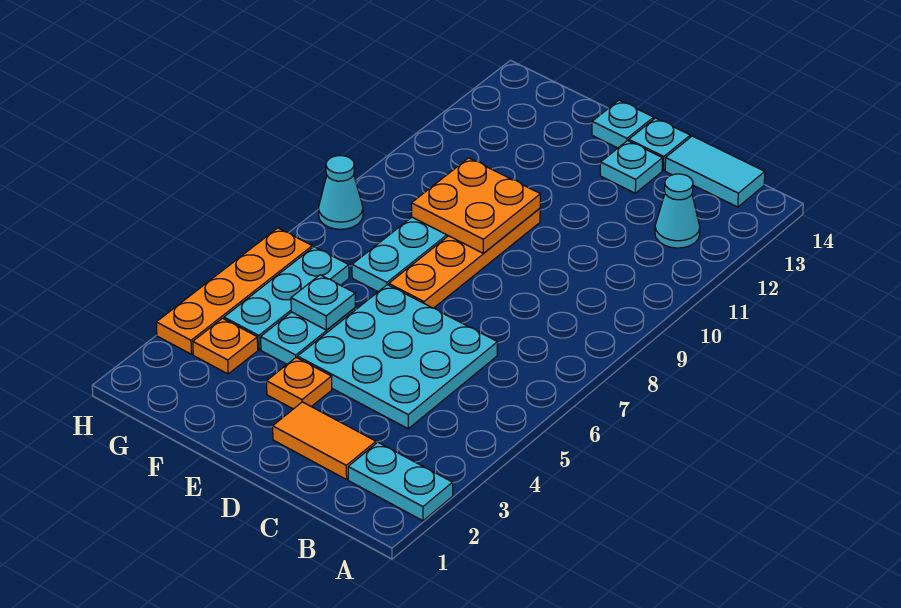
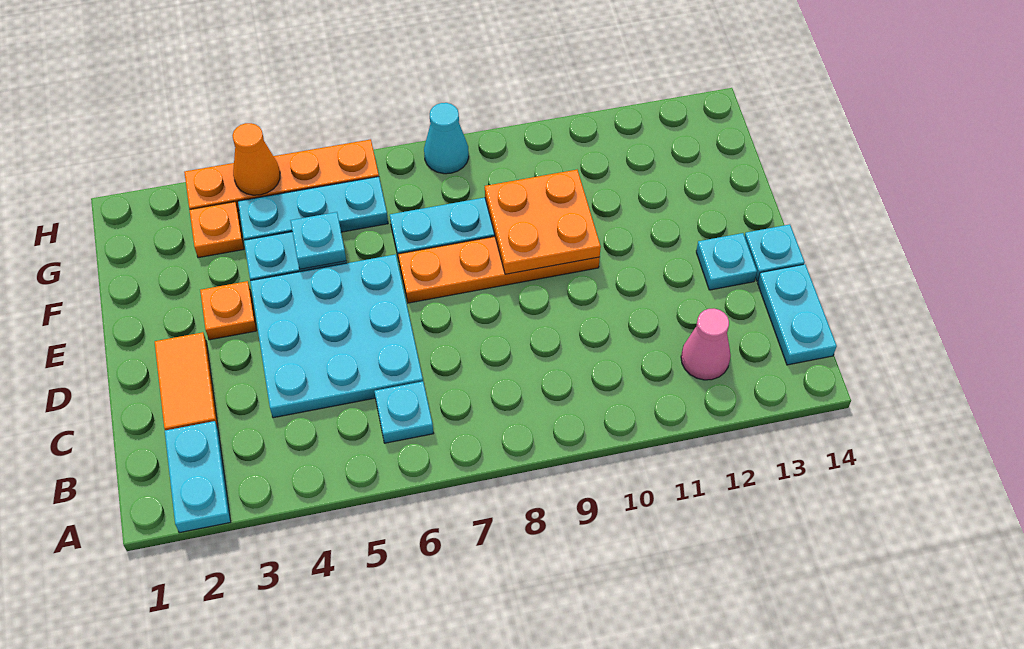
cyan 1x1 cone [655,174,700,248] -> pink 1x1 cone [681,309,731,380]
cyan 1x2 tile [665,136,765,207] -> cyan 1x2 plate [757,264,837,365]
cyan 1x1 plate [592,100,654,148] -> cyan 1x1 plate moved to [374,381,433,443]
none -> orange 1x1 cone [232,123,280,195]

